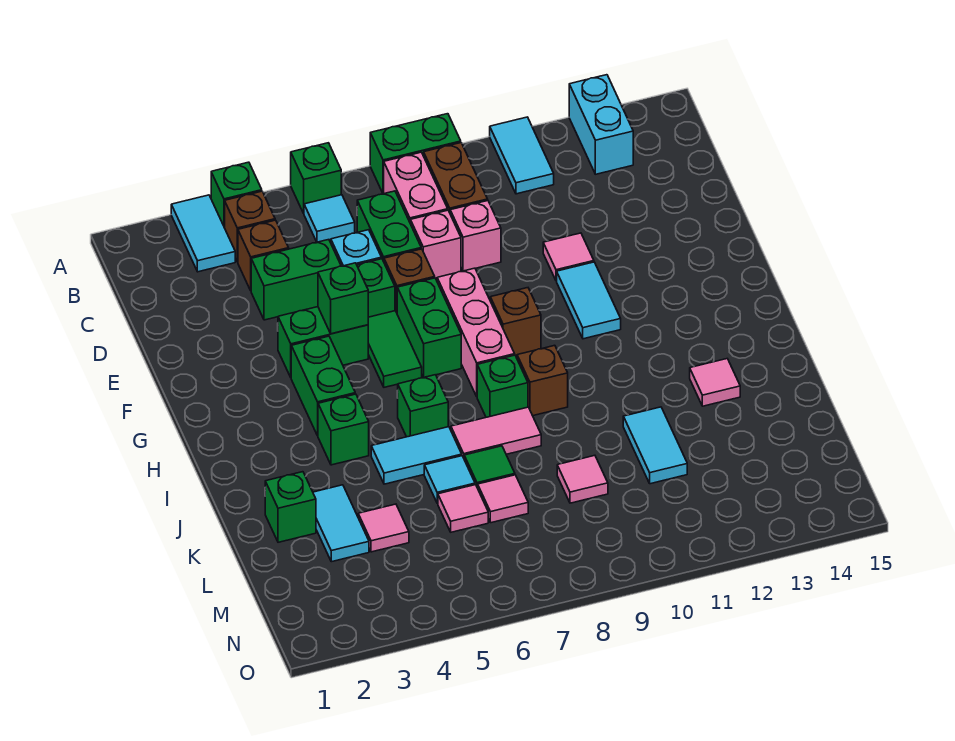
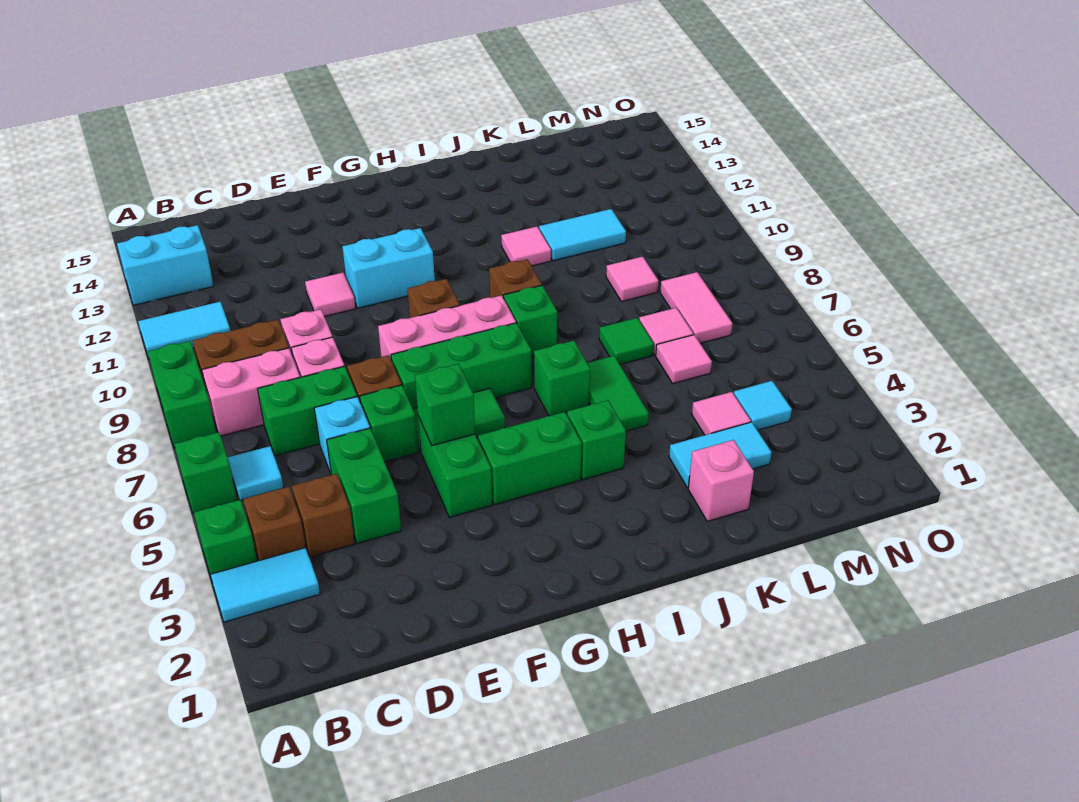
green 1x2 brick [397,278,461,377] -> green 1x3 brick [391,323,532,408]
cyan 1x2 tile [557,262,621,339] -> cyan 1x2 brick [342,228,435,308]
cyan 1x2 tile [371,427,462,484] -> green 1x2 tile [587,356,649,431]
pink 1x2 tile [451,407,541,458] -> pink 1x2 tile moved to [660,272,732,343]
pink 1x1 tile [690,359,740,406] -> pink 1x1 tile moved to [501,227,551,266]
green 1x1 brick [265,472,316,542] -> pink 1x1 brick [688,440,754,521]
cyan 1x1 tile [424,456,475,503] -> cyan 1x1 tile moved to [734,381,792,430]

